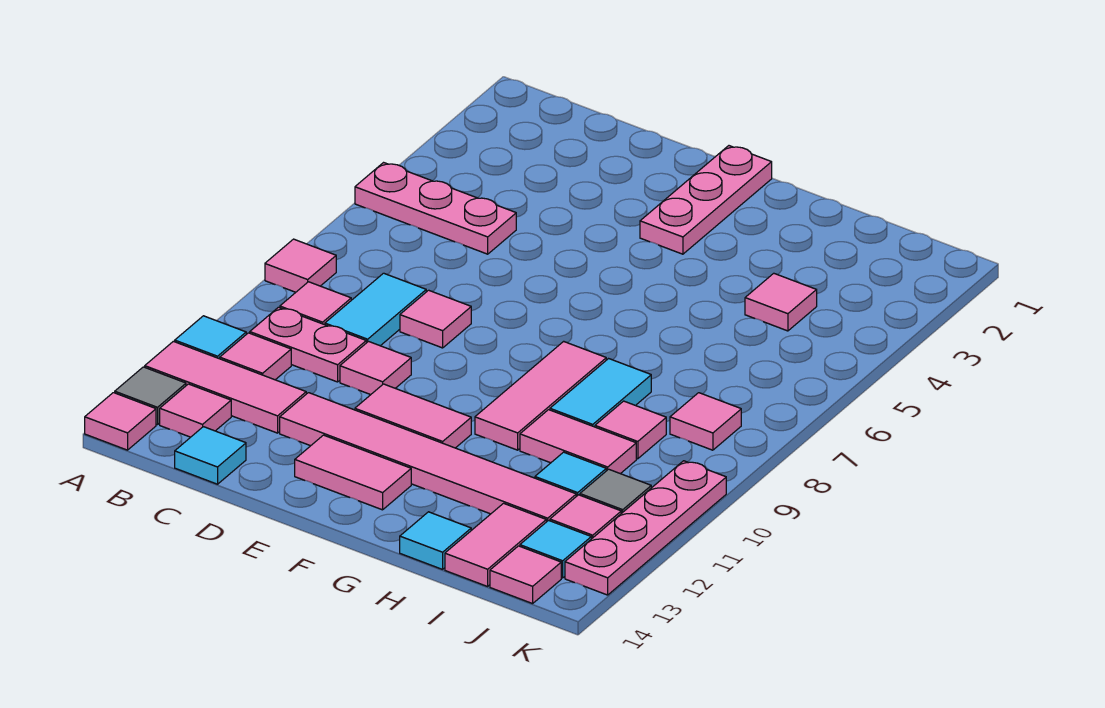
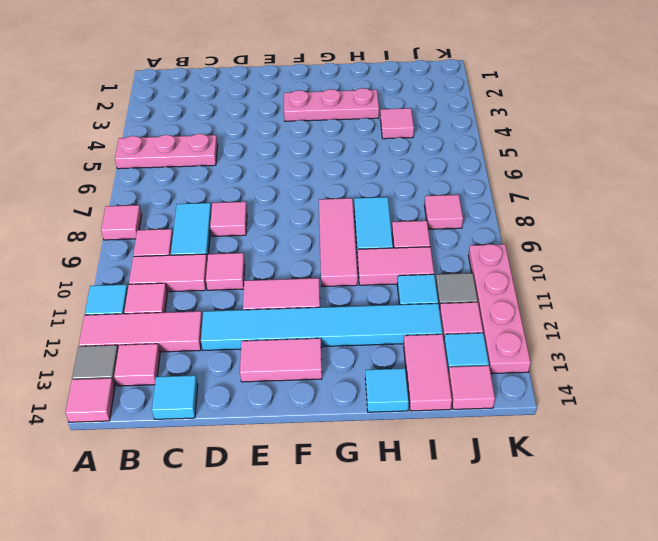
pink 1x2 plate [250,307,366,382] -> pink 1x2 tile [129,254,207,292]
pink 1x6 tile [280,393,576,522] -> cyan 1x6 tile [201,303,443,350]
pink 1x3 plate [640,146,772,254] -> pink 1x3 plate turned to [284,88,379,121]

